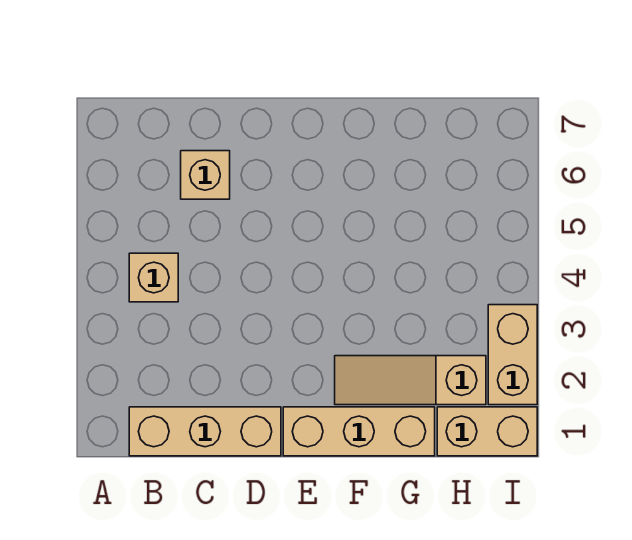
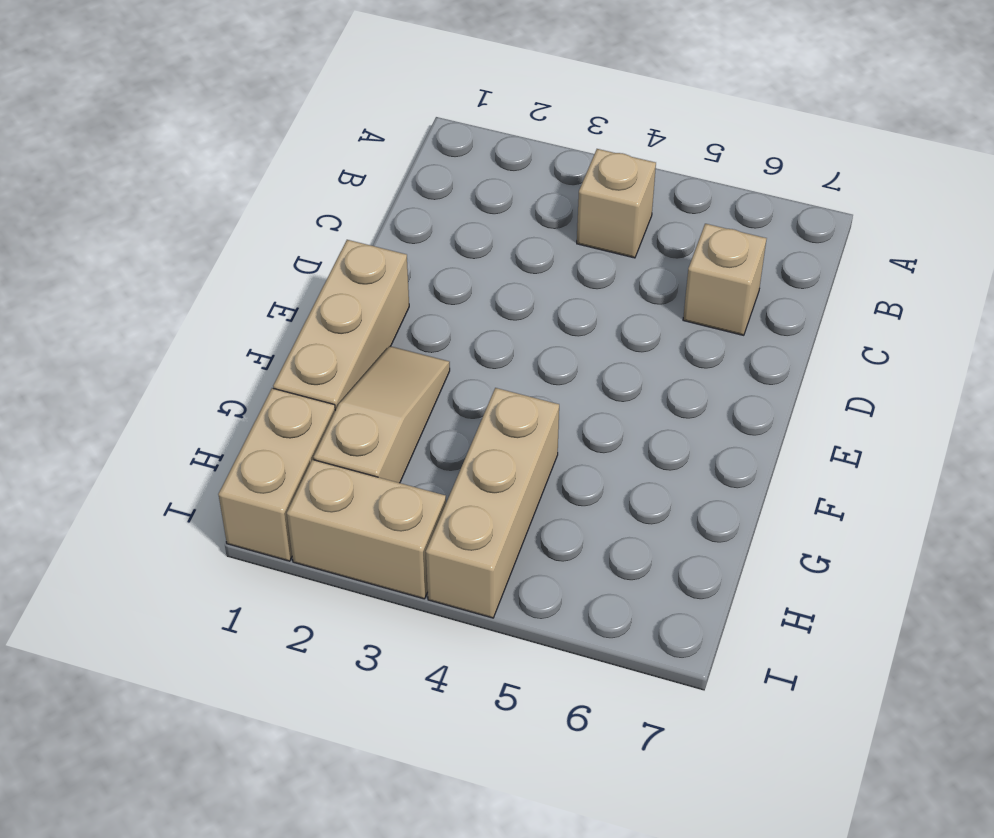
tan 1x3 brick [129,407,281,456] -> tan 1x3 brick moved to [426,388,559,618]

